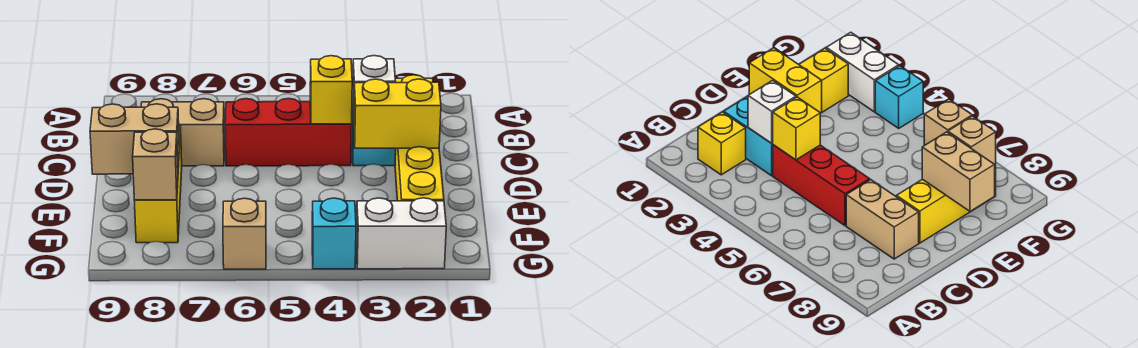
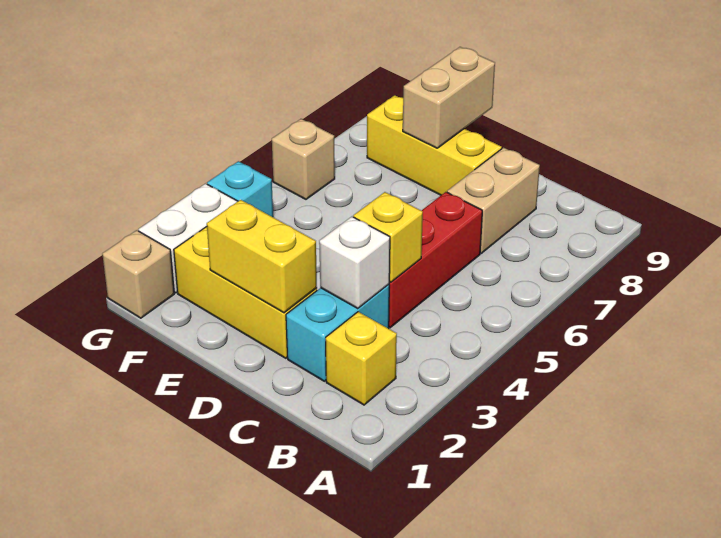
yellow 1x2 brick [353,79,441,148] -> yellow 1x2 brick turned to [207,200,317,313]
tan 1x1 brick [133,129,178,200] -> tan 1x1 brick moved to [102,230,174,318]

